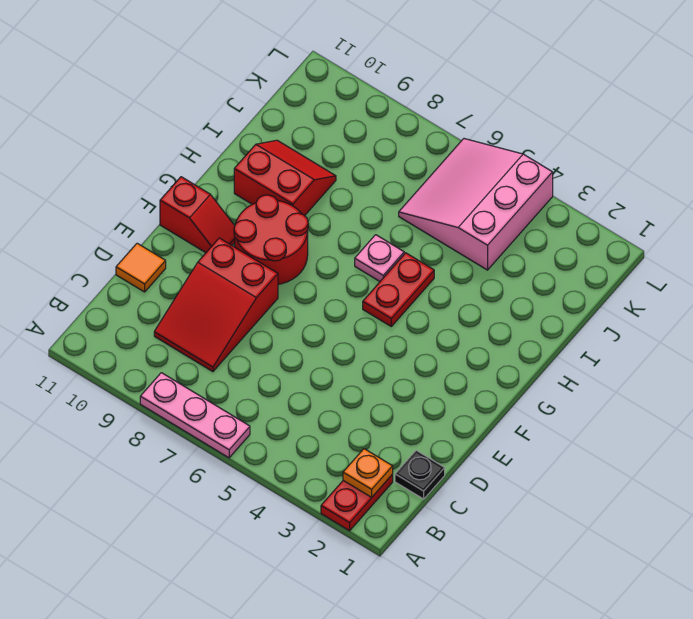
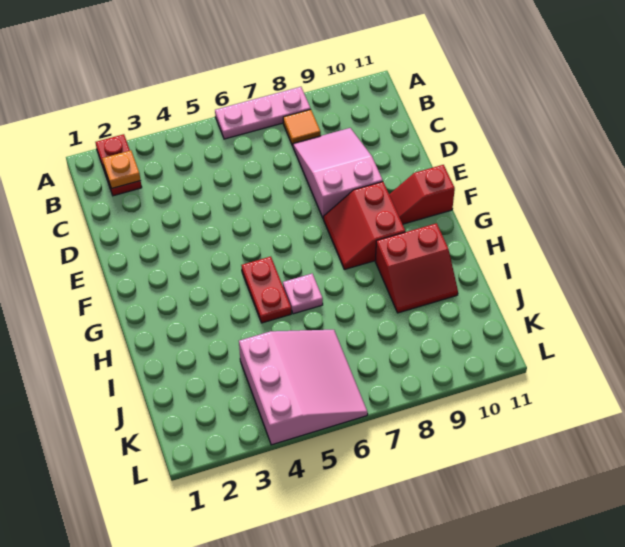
black 1x1 plate [395,450,445,499] -> none
red 2x3 slope [154,238,278,372] -> pink 2x3 slope [293,128,383,219]
orange 1x1 tile [116,243,166,292] -> orange 1x1 tile moved to [283,110,321,146]
red 2x2 round brick [234,195,308,284] -> red 2x2 slope [324,182,405,270]

